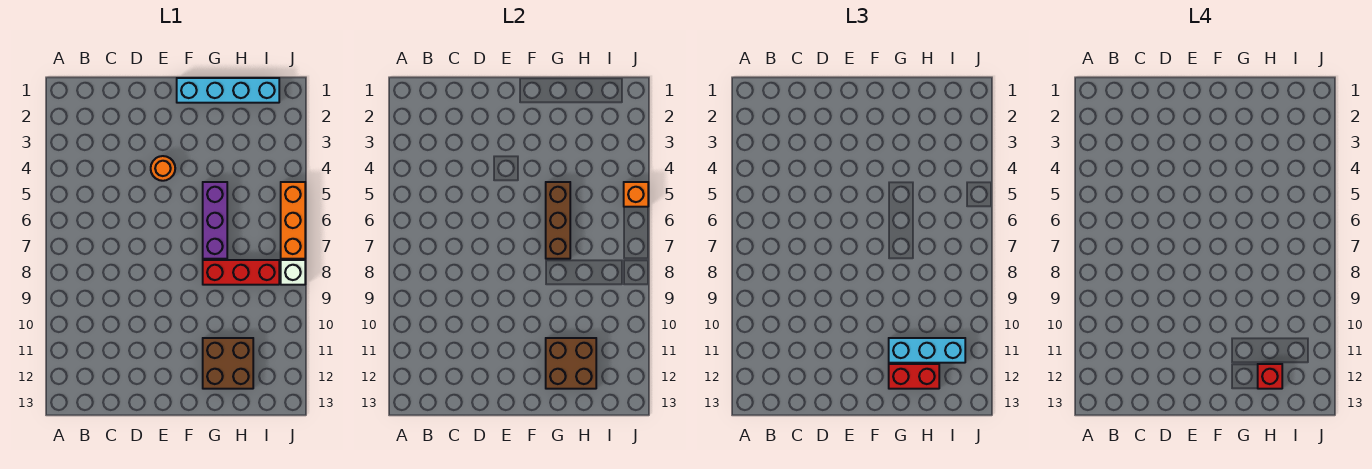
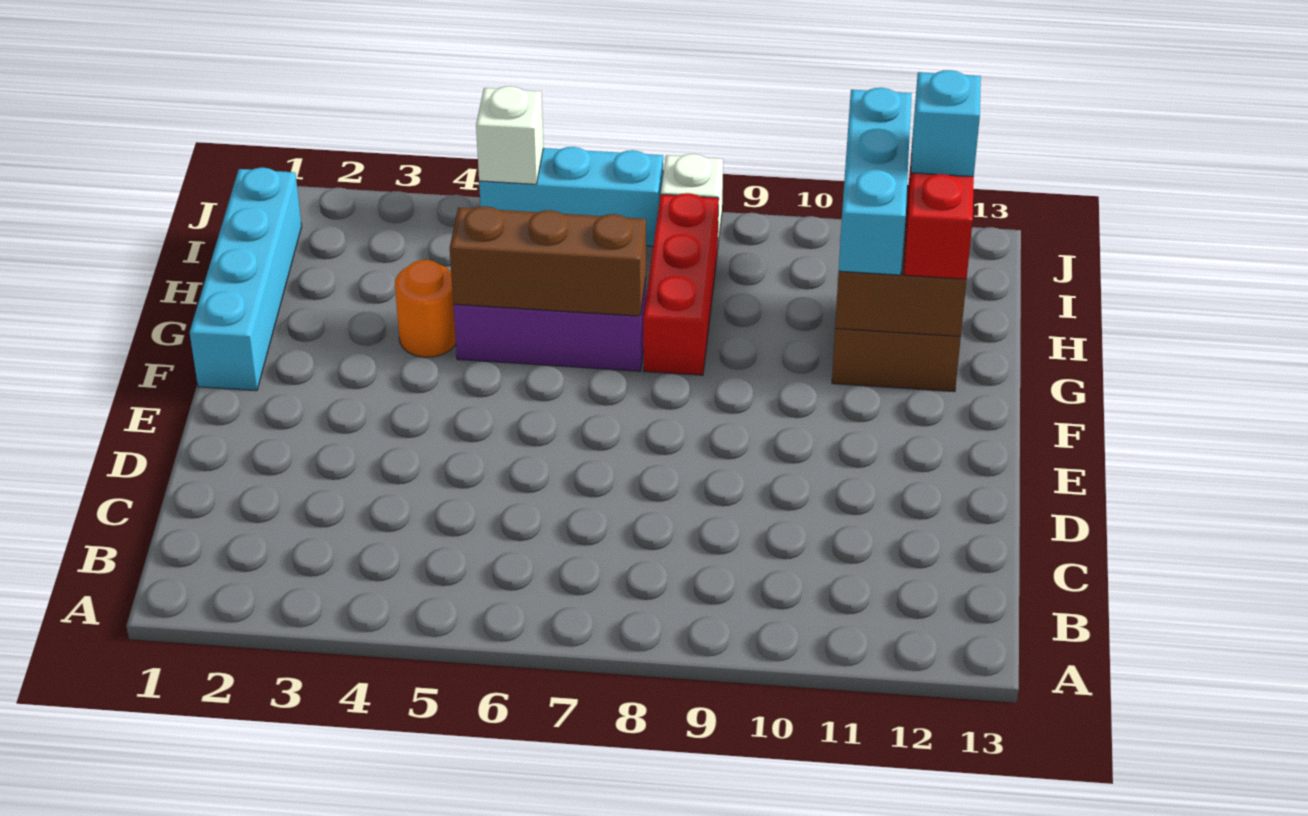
orange 1x1 round brick [151,156,175,181] -> orange 1x1 round brick moved to [395,260,456,357]
red 1x1 brick [1258,364,1282,389] -> cyan 1x1 brick [911,70,981,177]
orange 1x3 brick [281,182,305,259] -> cyan 1x3 brick [479,147,663,246]
orange 1x1 brick [624,182,648,207] -> white 1x1 brick [476,86,543,184]

